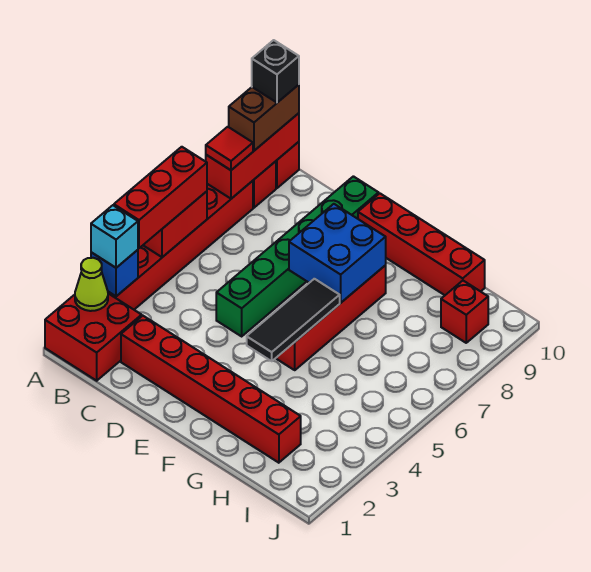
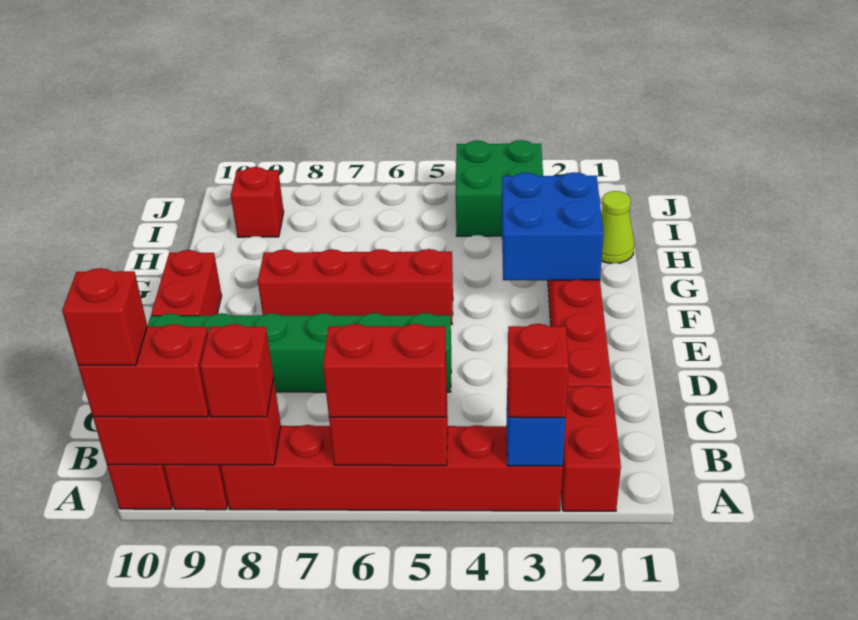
red 2x2 brick [45,294,142,381] -> red 1x2 brick [561,385,621,511]
lime 1x1 cone [75,258,108,311] -> lime 1x1 cone moved to [601,191,634,263]
cyan 1x1 brick [91,205,138,268] -> red 1x1 brick [507,324,569,418]
red 1x3 brick [114,147,207,248] -> red 1x2 brick [323,324,446,417]
red 1x1 tile [206,127,253,170] -> red 1x1 brick [200,324,274,417]
brown 1x2 brick [229,85,299,151] -> red 1x2 brick [78,324,209,417]
black 1x1 brick [252,40,299,103] -> red 1x1 brick [62,268,147,365]
blue 2x2 brick [289,204,386,303] -> blue 2x2 brick moved to [502,172,604,280]
red 1x4 brick [358,193,485,295] -> red 1x2 brick [151,250,222,316]
black 1x3 tile [247,279,340,361] -> none
none -> green 2x2 brick [456,140,543,236]

